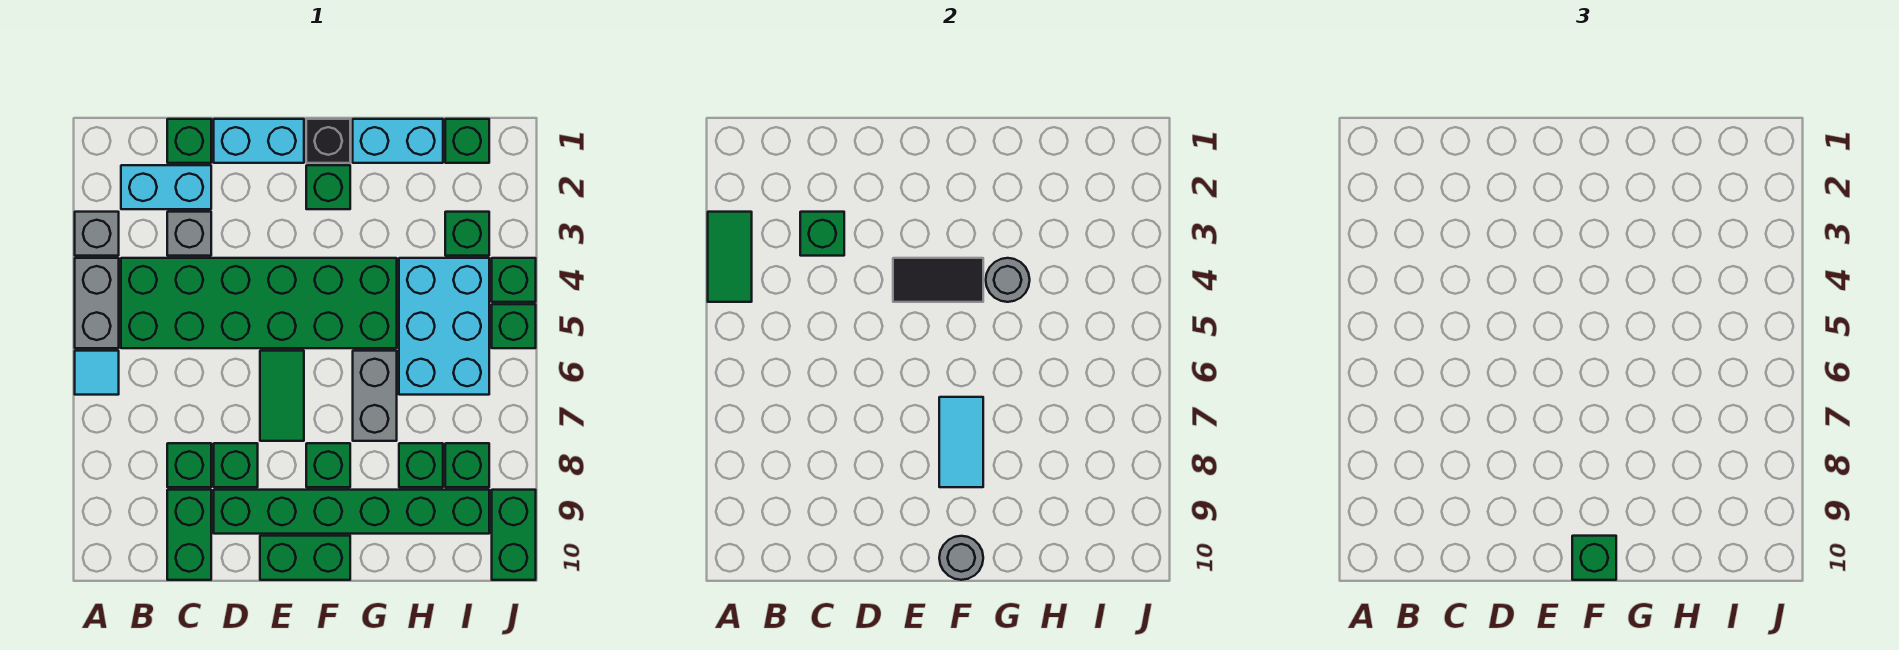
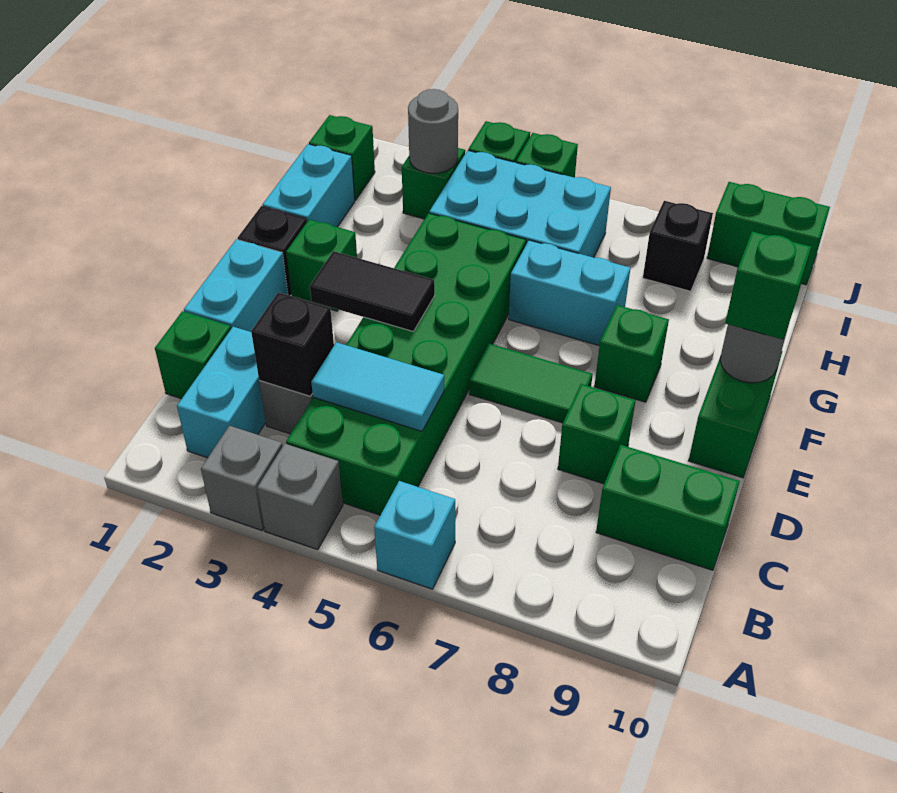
green 1x2 tile [708,212,752,302] -> none
grey 1x2 brick [75,258,119,348] -> grey 1x1 brick [257,444,343,550]
cyan 1x1 tile [75,351,119,395] -> cyan 1x1 brick [374,481,455,589]
green 1x1 brick [800,212,844,256] -> black 1x1 brick [251,292,334,396]
green 1x1 brick [167,443,211,487] -> none
green 1x6 brick [214,490,489,534] -> none
black 1x2 tile [893,258,983,302] -> black 1x2 tile turned to [310,251,435,332]
cyan 1x2 tile [939,397,983,487] -> cyan 1x2 tile moved to [311,342,444,431]
grey 1x1 round brick [986,258,1030,302] -> grey 1x1 round brick moved to [408,89,458,173]
grey 1x2 brick [353,351,397,441] -> cyan 1x2 brick [509,240,630,346]
green 1x1 brick [399,443,443,487] -> none
green 1x1 brick [445,443,489,487] -> black 1x1 brick [643,201,713,291]

